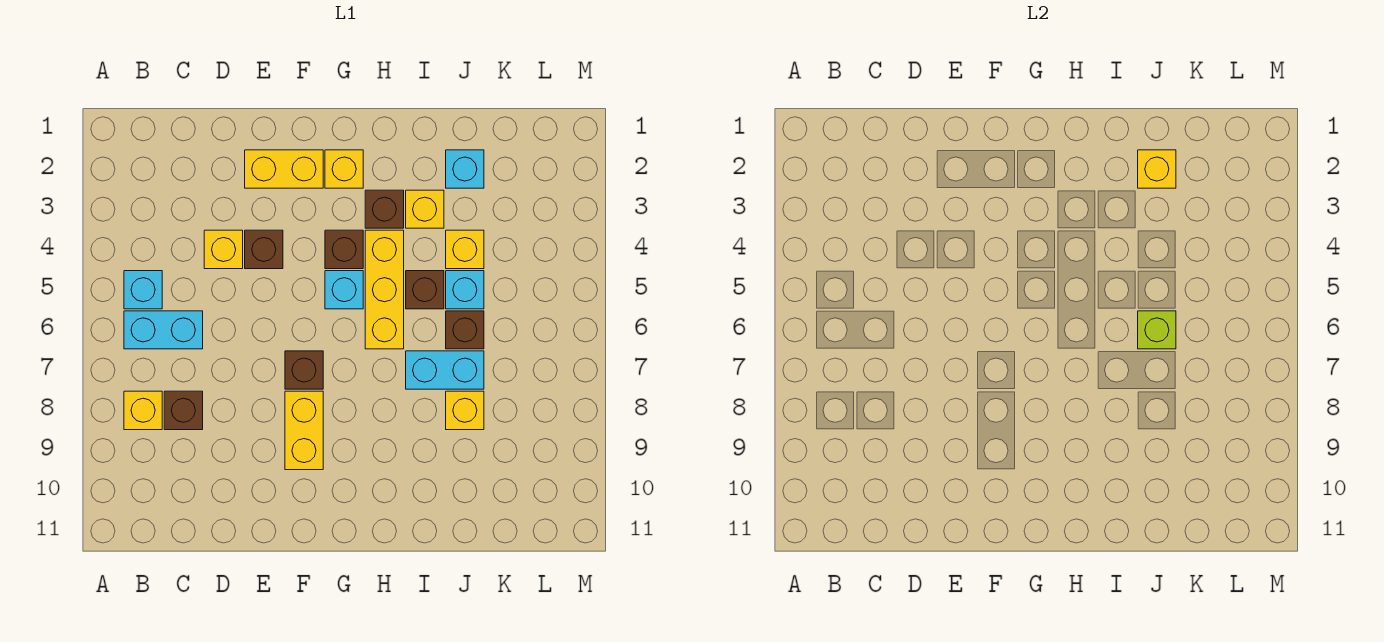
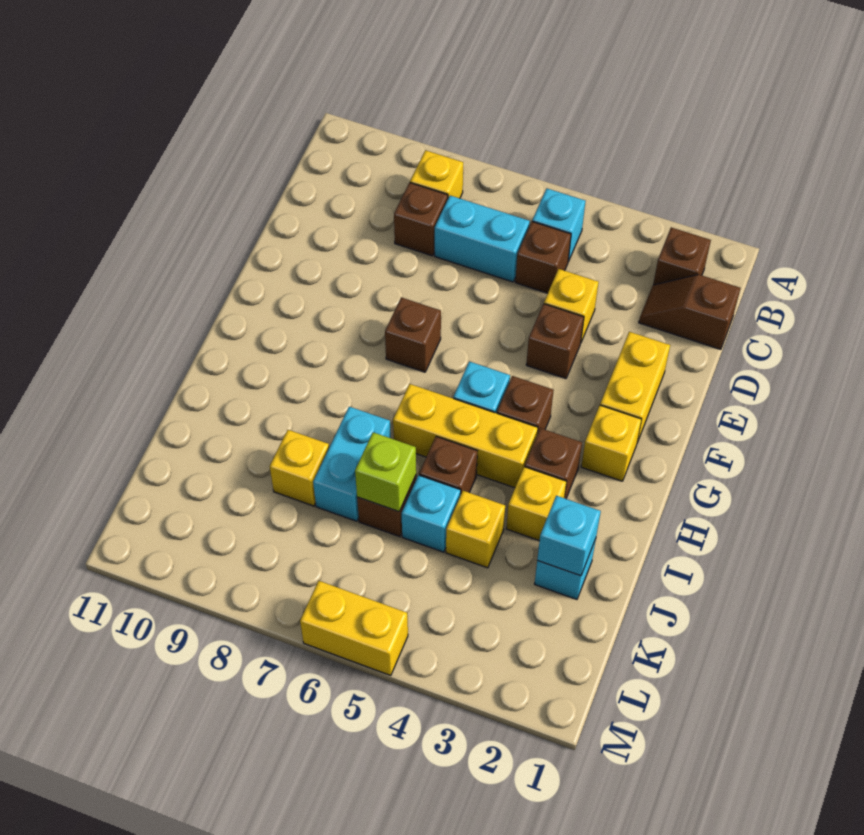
none -> brown 1x1 brick [653,227,711,285]
cyan 1x2 brick [124,311,203,349] -> cyan 1x2 brick turned to [435,196,530,282]
none -> brown 1x2 slope [639,275,740,349]
none -> brown 1x1 brick [515,222,571,293]
yellow 1x2 brick [285,391,323,470] -> yellow 1x2 brick moved to [300,581,408,676]
yellow 1x1 brick [1138,150,1176,188] -> cyan 1x1 brick [537,496,601,576]

